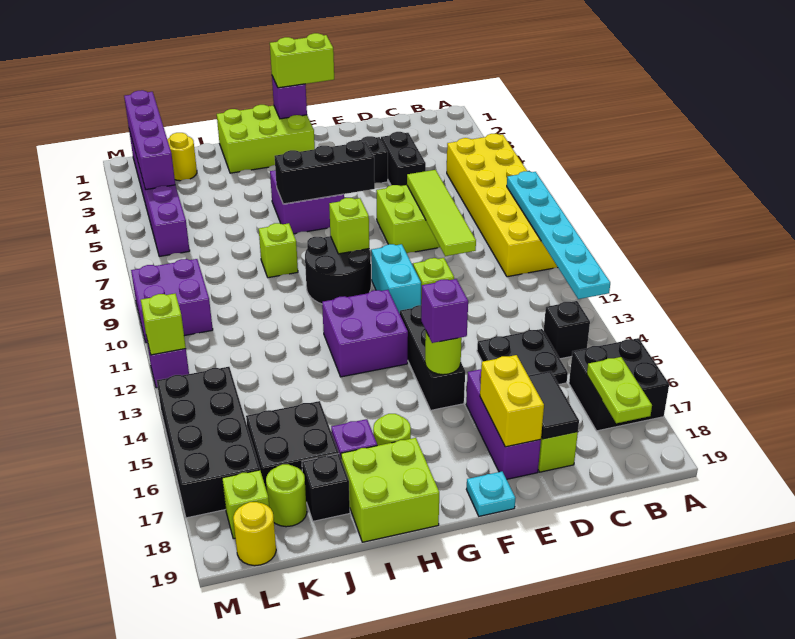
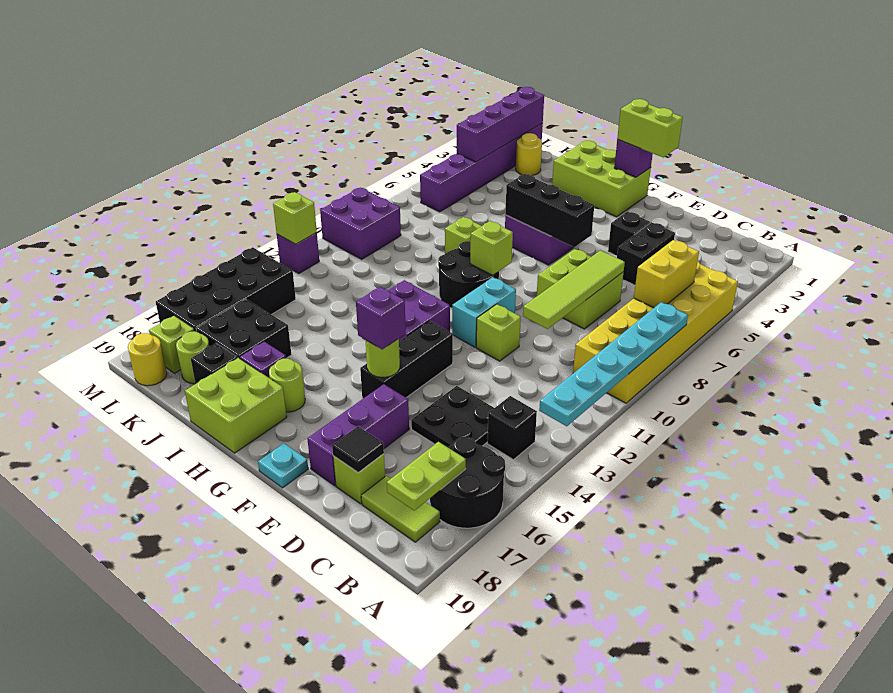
black 2x2 brick [569,338,669,431] -> black 2x2 round brick [430,437,505,528]
none -> lime 1x2 tile [361,476,440,542]
black 1x2 tile [528,371,579,439] -> black 1x1 tile [332,427,384,473]
yellow 1x2 brick [480,355,544,447] -> yellow 1x2 brick moved to [634,240,699,308]

